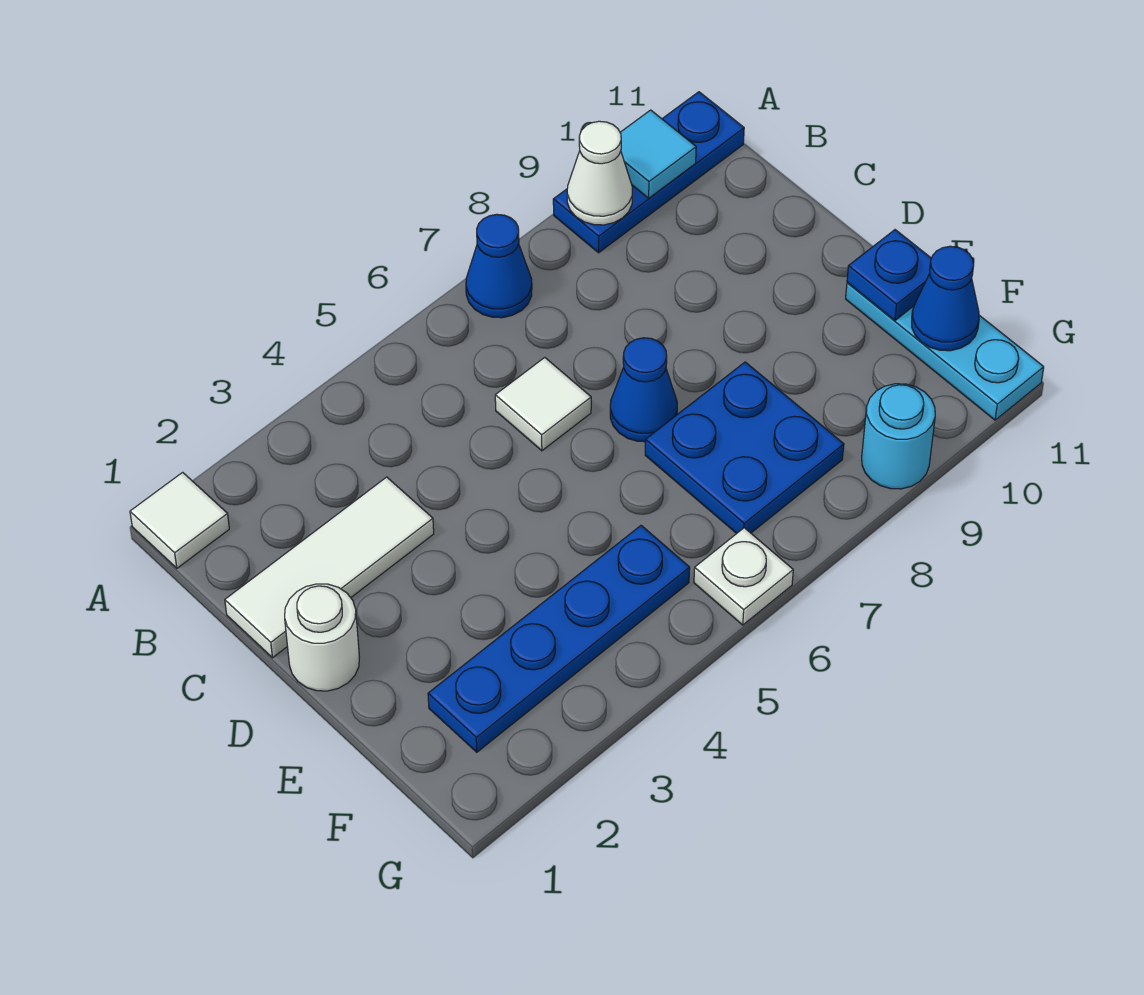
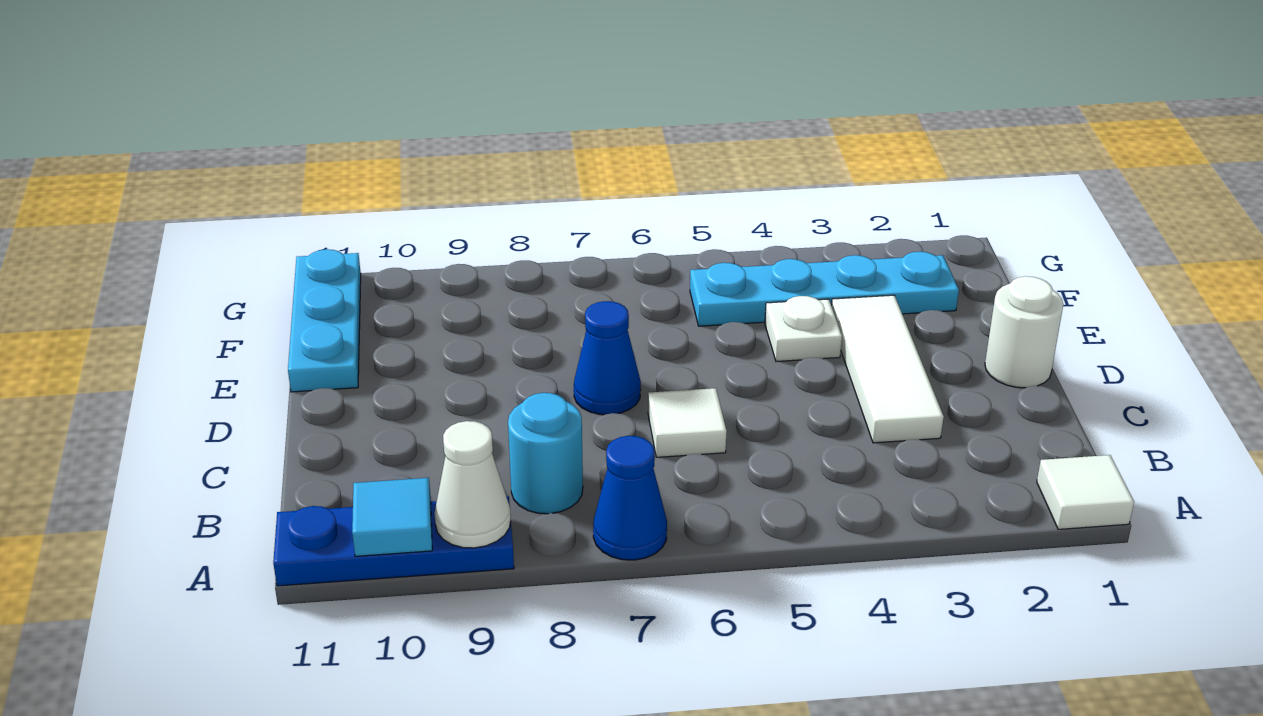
white 1x3 tile [225,477,434,658] -> white 1x3 tile turned to [832,295,944,443]
blue 2x2 plate [645,362,844,534] -> none
blue 1x1 plate [847,230,932,321] -> none
blue 1x4 plate [428,525,690,752] -> cyan 1x4 plate [690,252,959,326]
blue 1x1 cone [912,246,979,351] -> none
white 1x1 plate [694,528,793,625] -> white 1x1 plate moved to [765,296,842,362]
cyan 1x1 round brick [862,384,935,489] -> cyan 1x1 round brick moved to [508,393,583,514]

